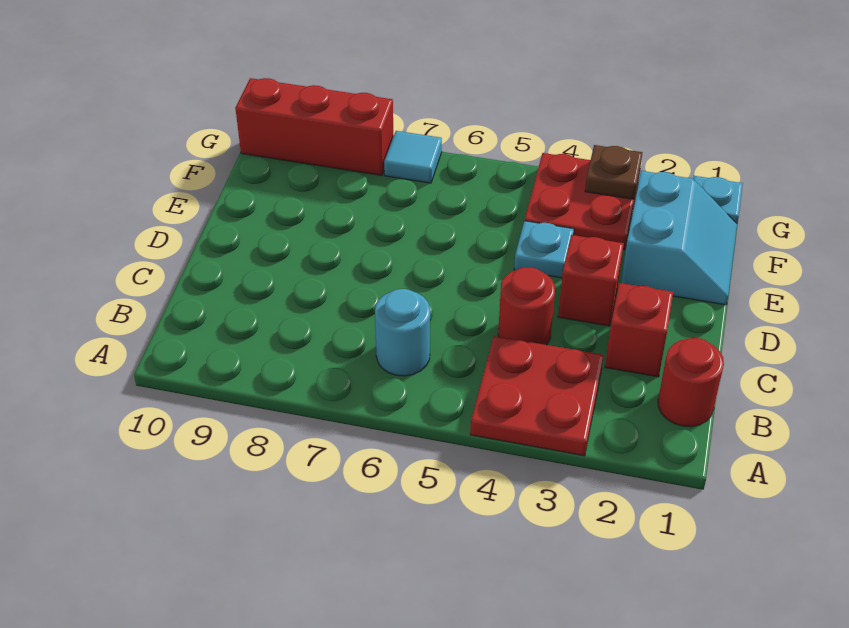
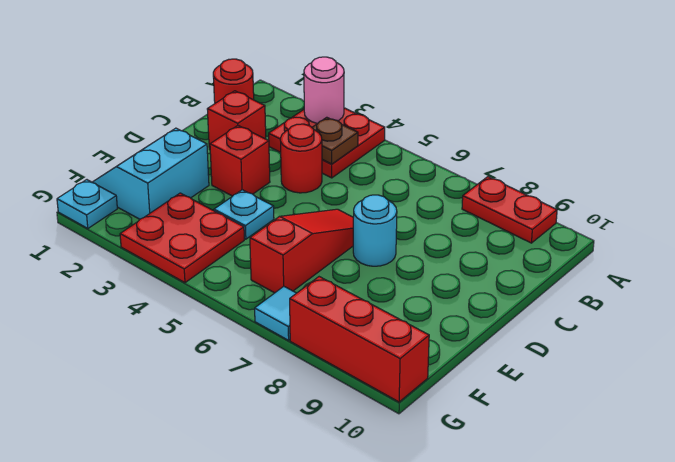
none -> pink 1x1 round brick [304,57,344,124]
none -> red 1x2 plate [462,177,557,243]
cyan 1x1 round brick [375,289,430,376] -> cyan 1x1 round brick moved to [353,195,397,266]
none -> red 1x3 slope [250,209,353,293]
brown 1x1 plate [585,145,643,199] -> brown 1x1 plate moved to [312,117,358,164]

